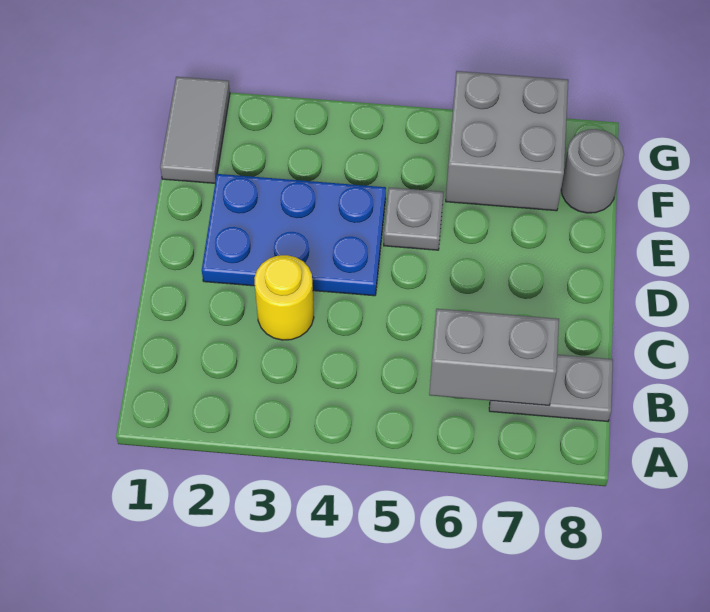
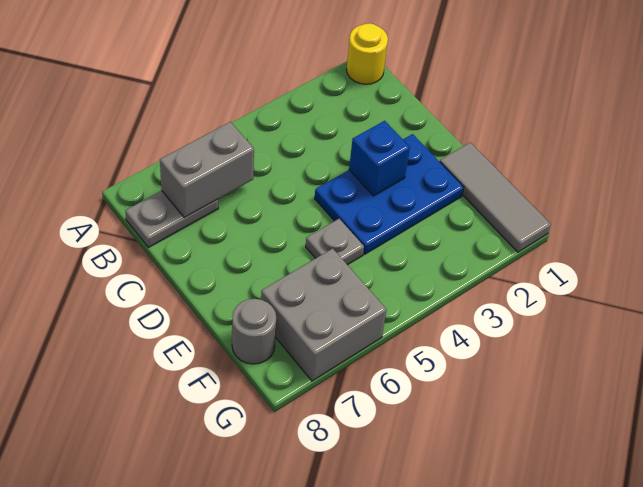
yellow 1x1 round brick [254,255,314,340] -> yellow 1x1 round brick moved to [347,23,388,84]
none -> blue 1x1 brick [349,121,410,196]
grey 1x2 tile [160,77,230,183] -> grey 1x3 tile [440,142,551,252]

